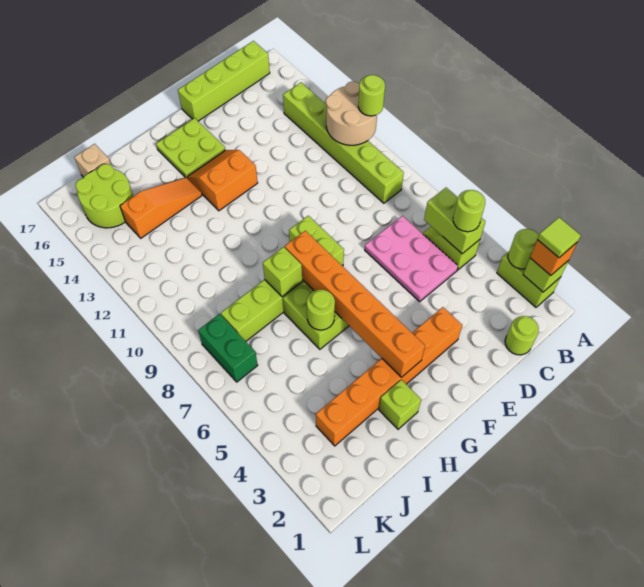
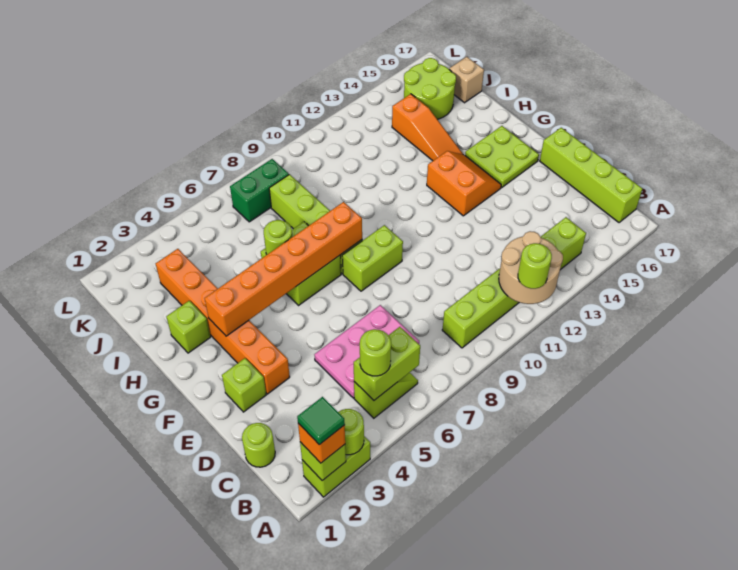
lime 1x1 tile [537,218,581,258] -> green 1x1 tile [297,397,345,445]
lime 1x1 brick [263,247,302,297] -> lime 1x1 brick moved to [222,358,266,412]

